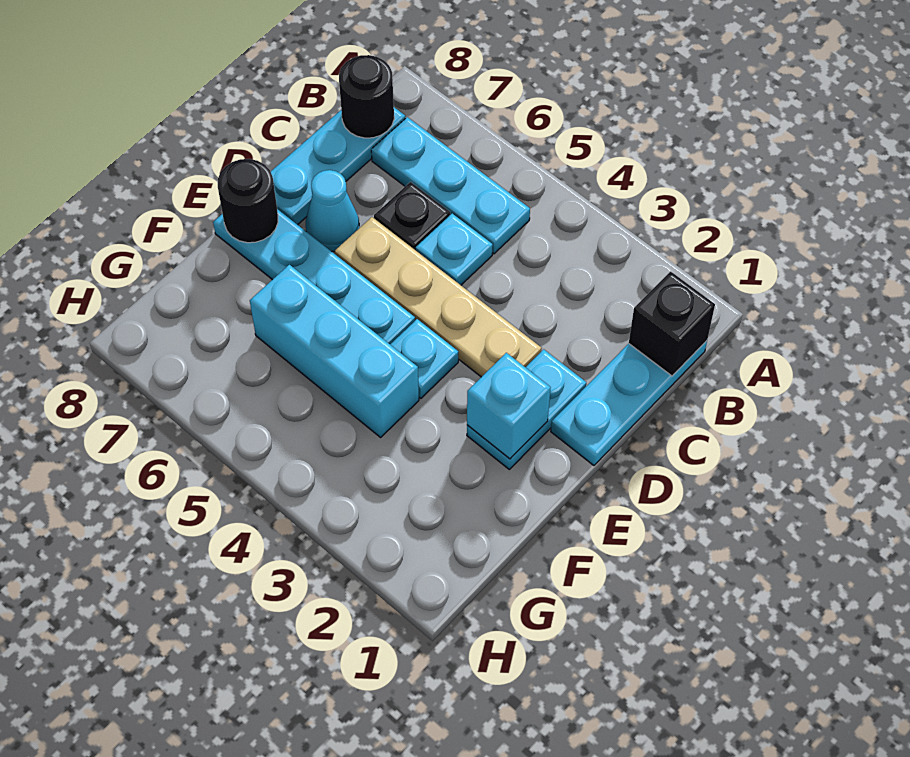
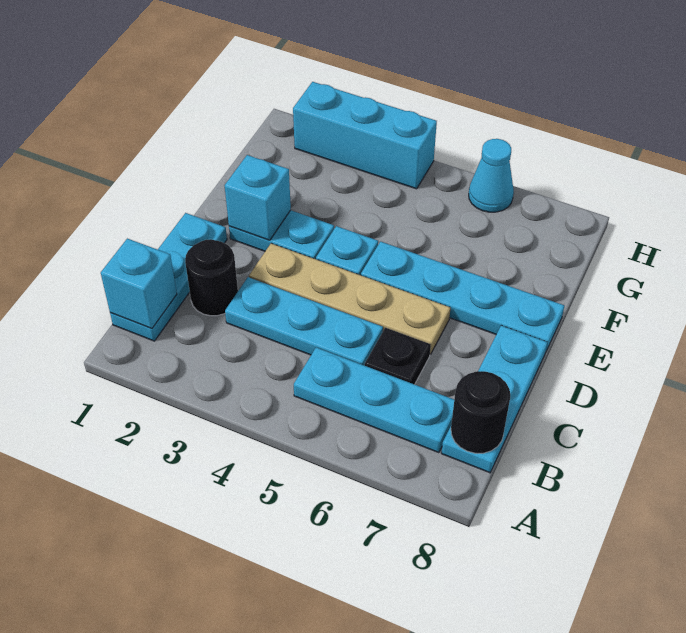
black 1x1 brick [629,271,715,376] -> cyan 1x1 brick [101,239,177,328]
cyan 1x1 plate [416,214,493,285] -> cyan 1x3 plate [225,277,383,365]
cyan 1x2 plate [467,349,586,469] -> cyan 1x2 plate turned to [229,210,334,259]
cyan 1x1 cone [306,170,359,251] -> cyan 1x1 cone moved to [469,139,514,212]
black 1x1 round brick [218,159,278,243] -> black 1x1 round brick moved to [185,239,238,316]
cyan 1x3 brick [250,265,419,437] -> cyan 1x3 brick moved to [293,82,437,189]

